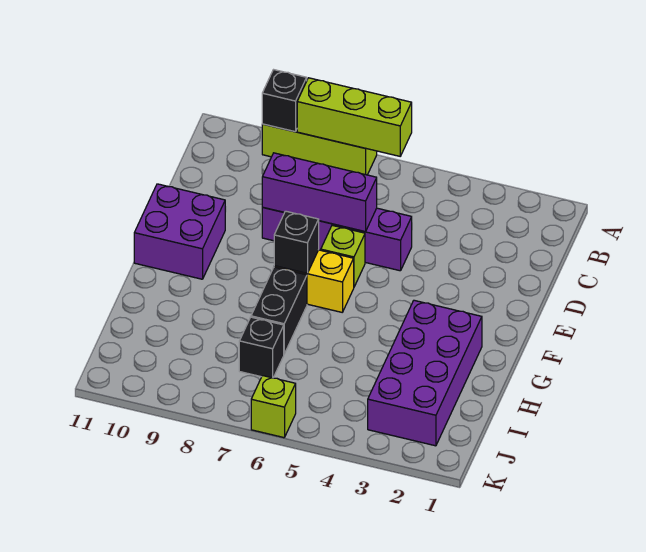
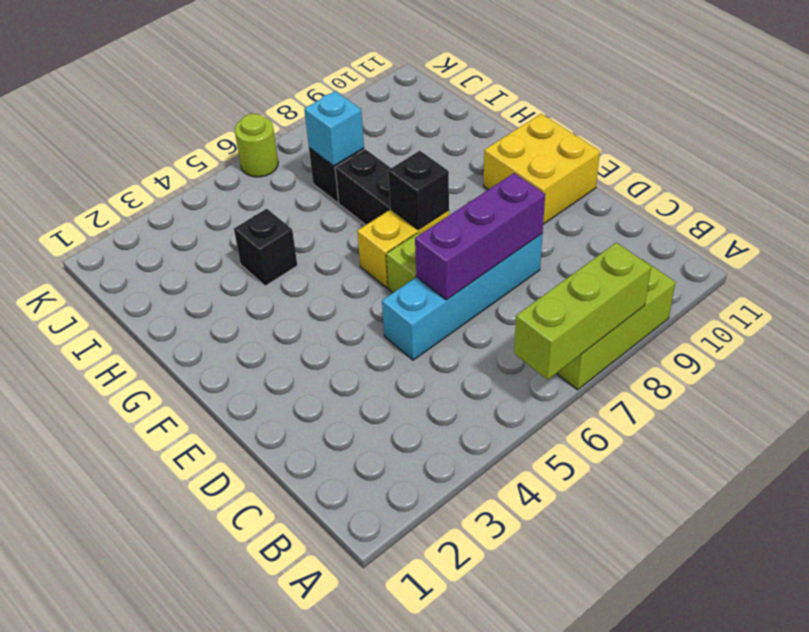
black 1x1 brick [262,70,307,132] -> black 1x1 brick moved to [234,209,297,286]
purple 1x4 brick [262,208,412,271] -> cyan 1x4 brick [382,234,542,360]
purple 2x2 brick [134,184,225,279] -> yellow 2x2 brick [484,114,600,224]
purple 2x4 brick [368,300,482,446] -> none
none -> cyan 1x1 brick [304,91,364,166]
lime 1x1 brick [251,376,296,438] -> lime 1x1 round brick [235,114,278,177]

